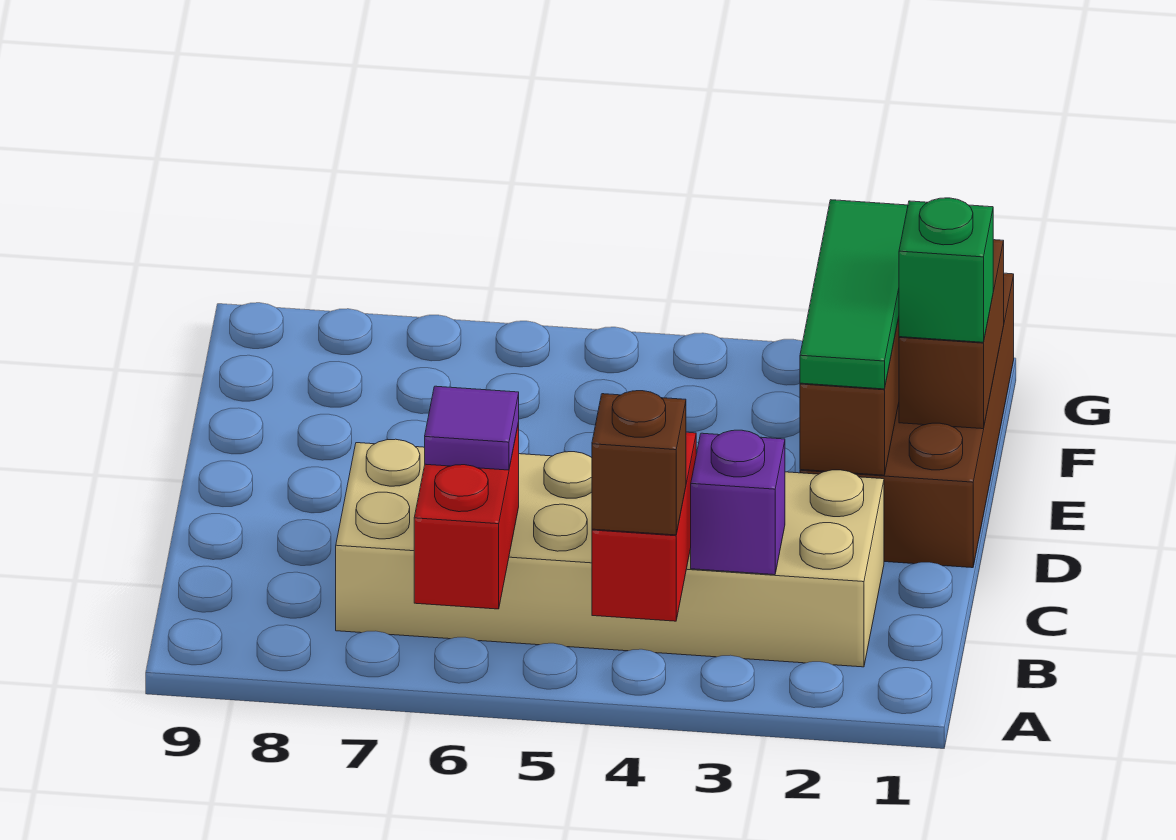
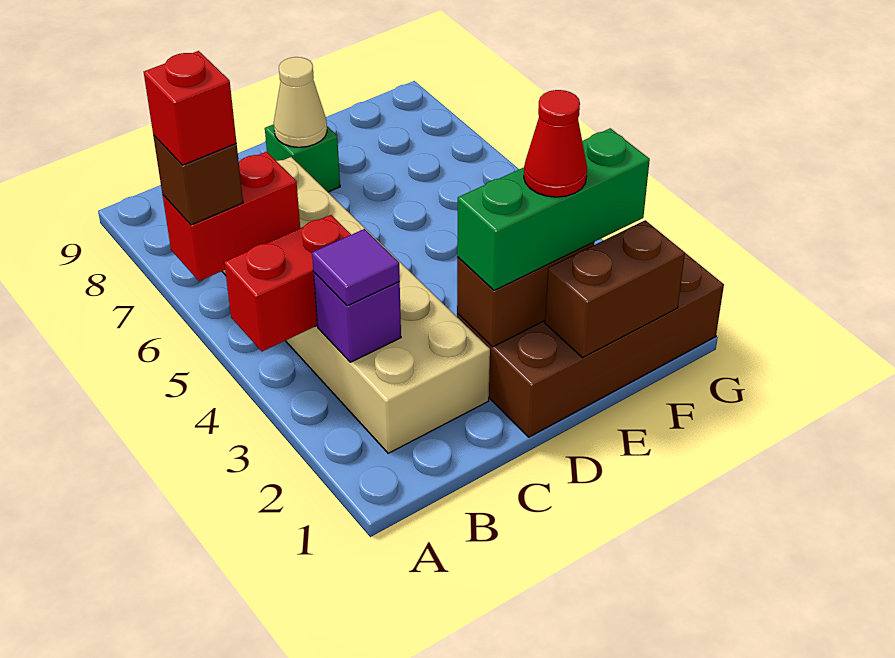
brown 1x1 brick [592,391,686,535] -> brown 1x1 brick moved to [153,135,243,225]
none -> red 1x1 brick [144,51,237,165]
purple 1x1 tile [425,386,519,470] -> purple 1x1 tile moved to [312,229,400,306]
green 1x3 tile [800,200,908,389] -> green 1x3 brick [457,128,650,290]
none -> tan 1x1 cone [274,57,327,147]
green 1x1 brick [899,198,993,342] -> green 1x1 brick moved to [265,124,340,192]
none -> red 1x1 cone [524,90,587,197]

